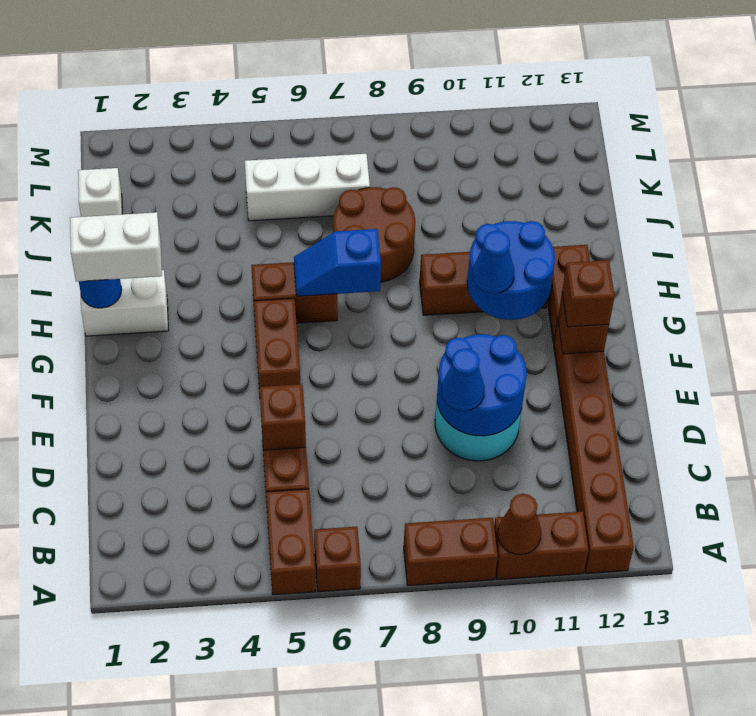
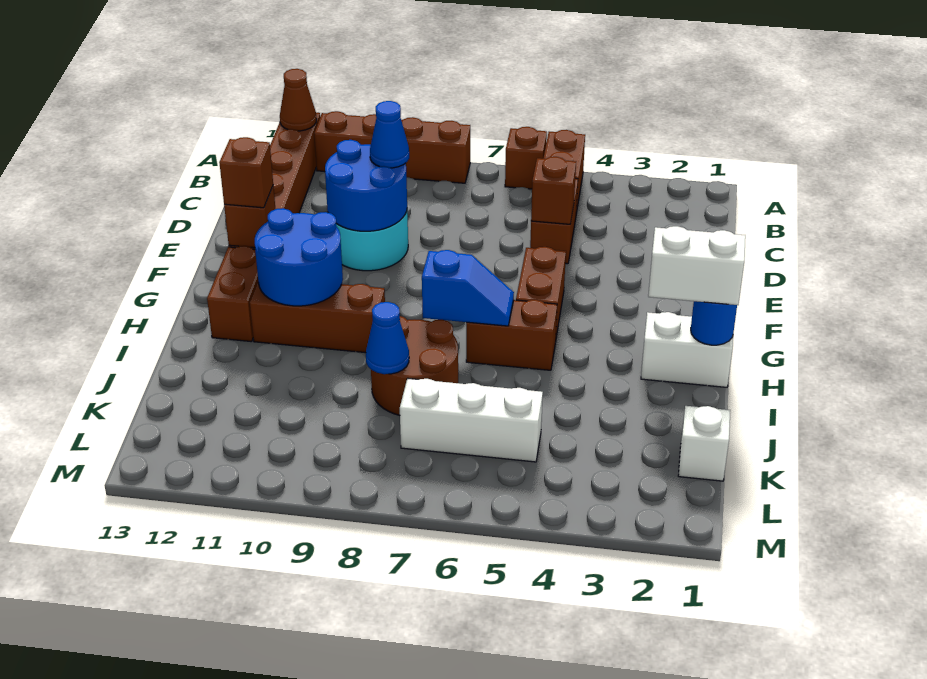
brown 1x1 cone [498,494,541,555] -> brown 1x1 cone moved to [280,69,317,131]
blue 1x1 cone [472,231,514,293] -> blue 1x1 cone moved to [366,302,409,374]

